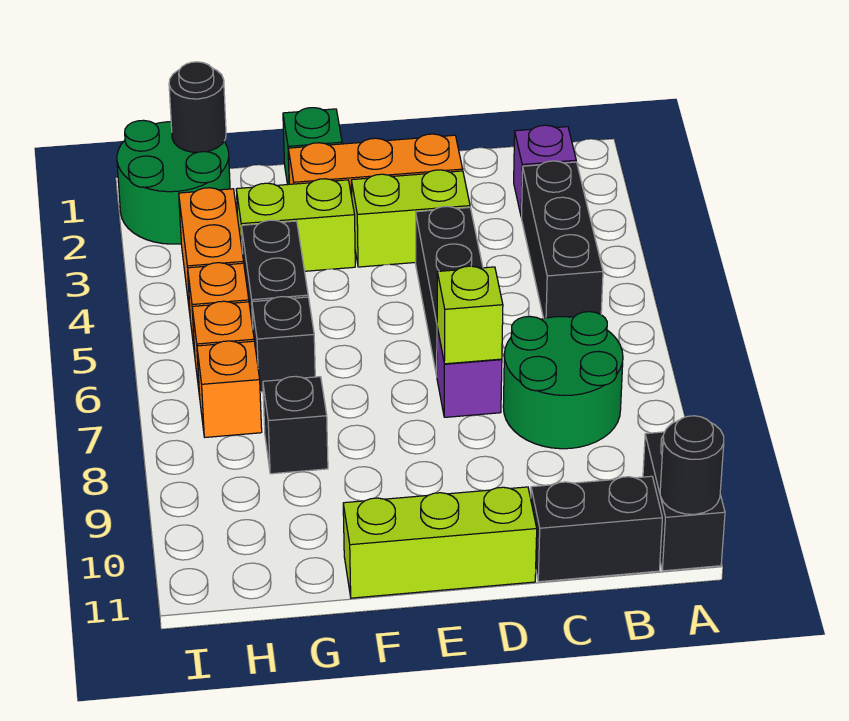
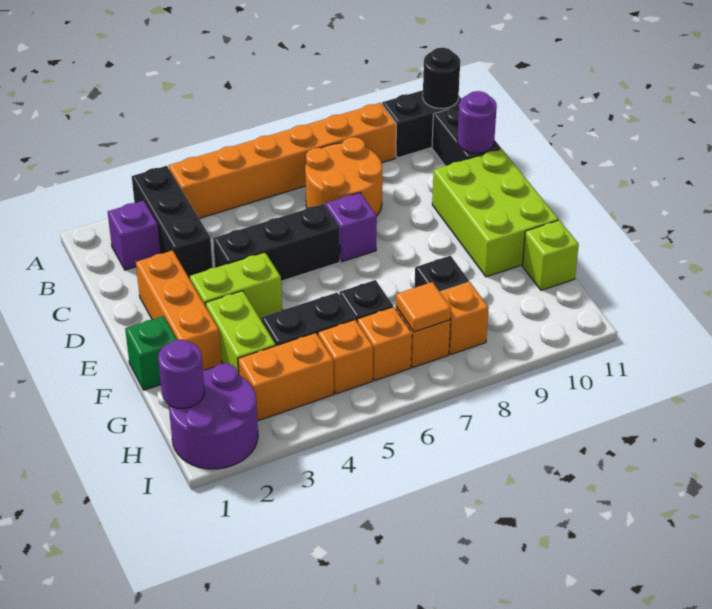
none -> orange 1x6 brick [169,103,396,218]
black 1x3 brick [521,161,603,318] -> black 1x3 brick turned to [132,166,213,279]
green 2x2 round brick [503,312,623,449] -> orange 2x2 round brick [305,137,382,216]
none -> purple 1x1 round brick [457,91,497,153]
lime 1x2 brick [351,170,470,267] -> lime 1x2 brick turned to [190,252,282,319]
lime 1x1 brick [437,266,503,364] -> lime 1x1 brick moved to [522,220,579,290]
lime 1x3 brick [343,487,537,598] -> lime 2x3 brick [432,149,558,277]
green 2x2 round brick [117,120,230,244] -> purple 2x2 round brick [169,363,258,469]
black 1x1 round brick [169,62,226,152] -> purple 1x1 round brick [158,340,204,408]
none -> orange 1x1 tile [396,282,451,332]
none -> orange 1x1 brick [440,282,489,354]

